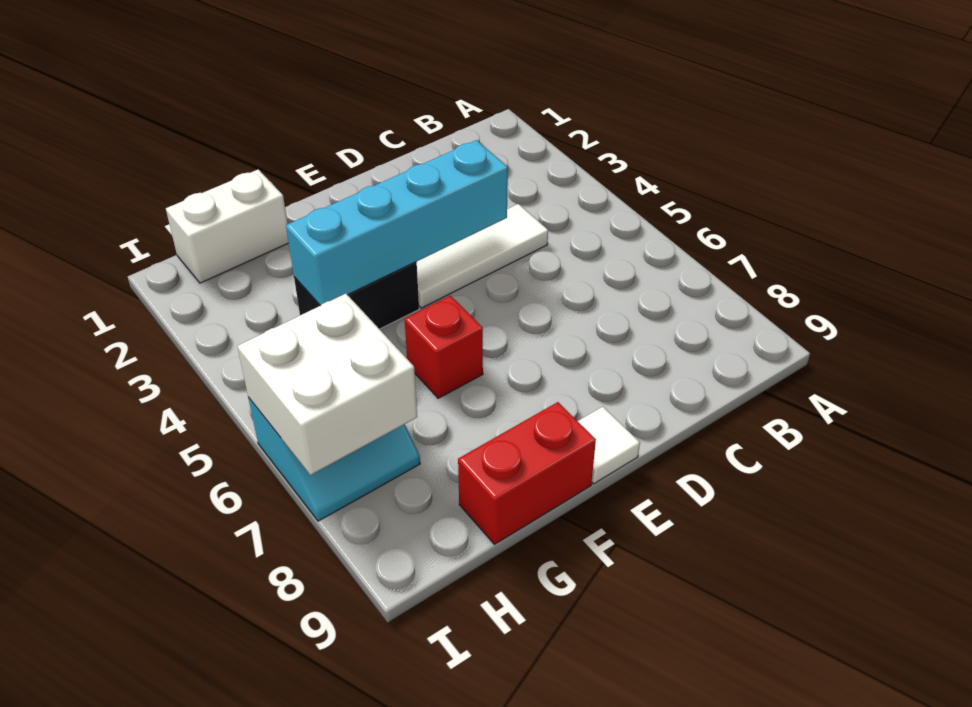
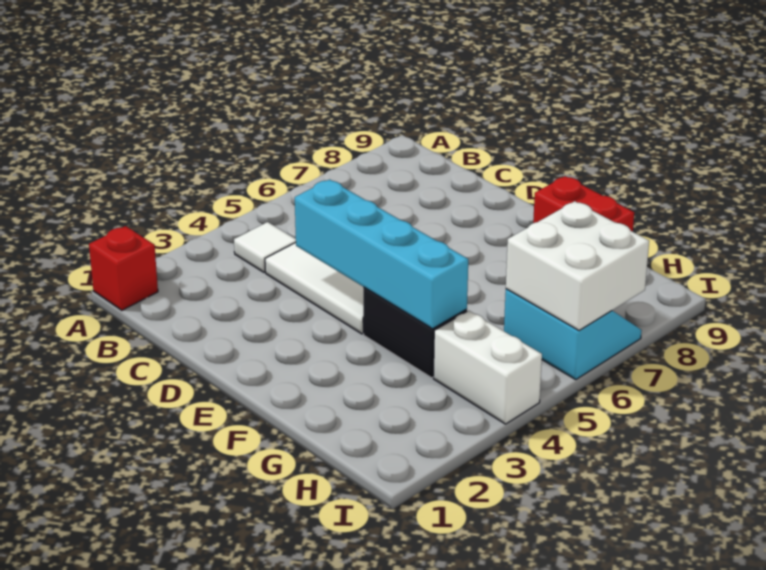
white 1x1 tile [578,407,640,484] -> white 1x1 tile moved to [234,222,296,272]
red 1x1 brick [405,296,483,398] -> red 1x1 brick moved to [89,226,158,310]
white 1x2 brick [166,169,289,283] -> white 1x2 brick moved to [433,311,542,424]

